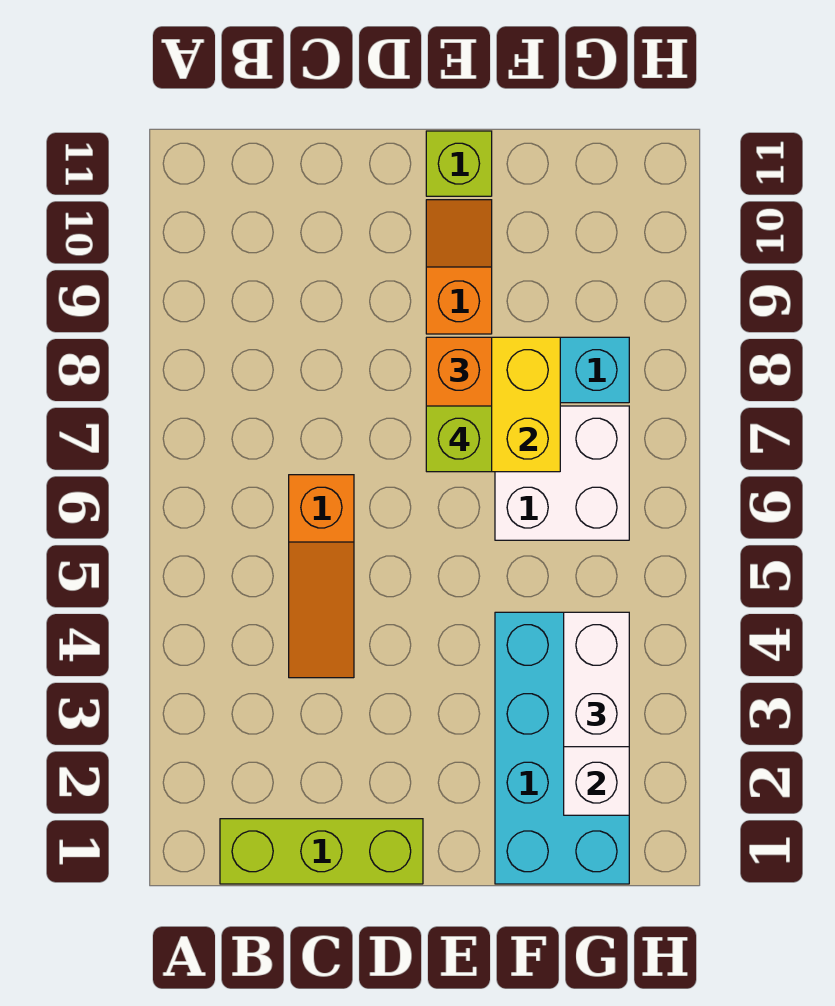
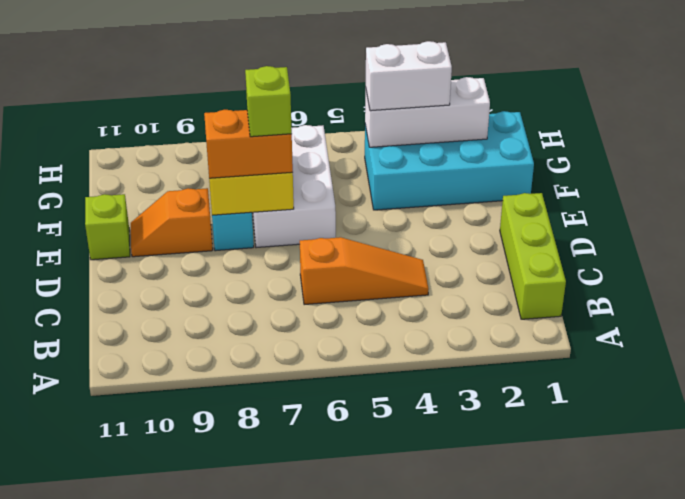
white 2x2 brick [495,406,629,540] -> white 2x3 brick [252,125,336,248]

